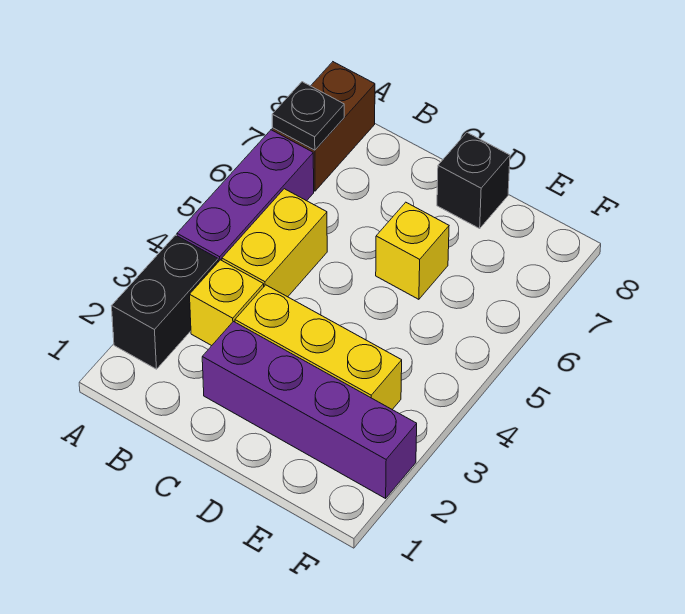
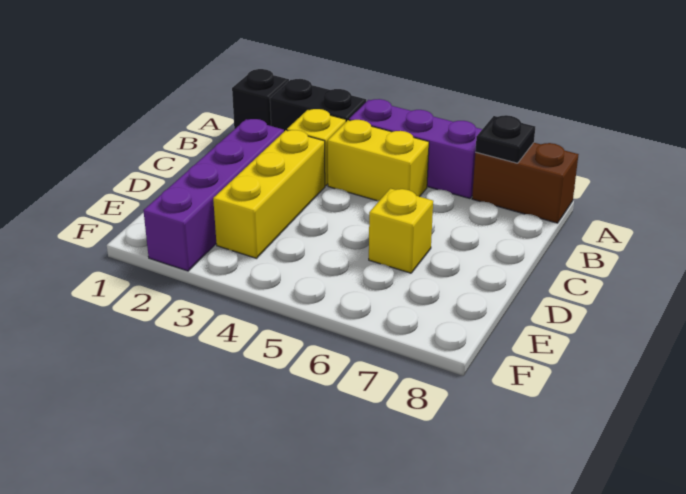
black 1x1 brick [437,133,510,228] -> black 1x1 brick moved to [232,69,289,129]

